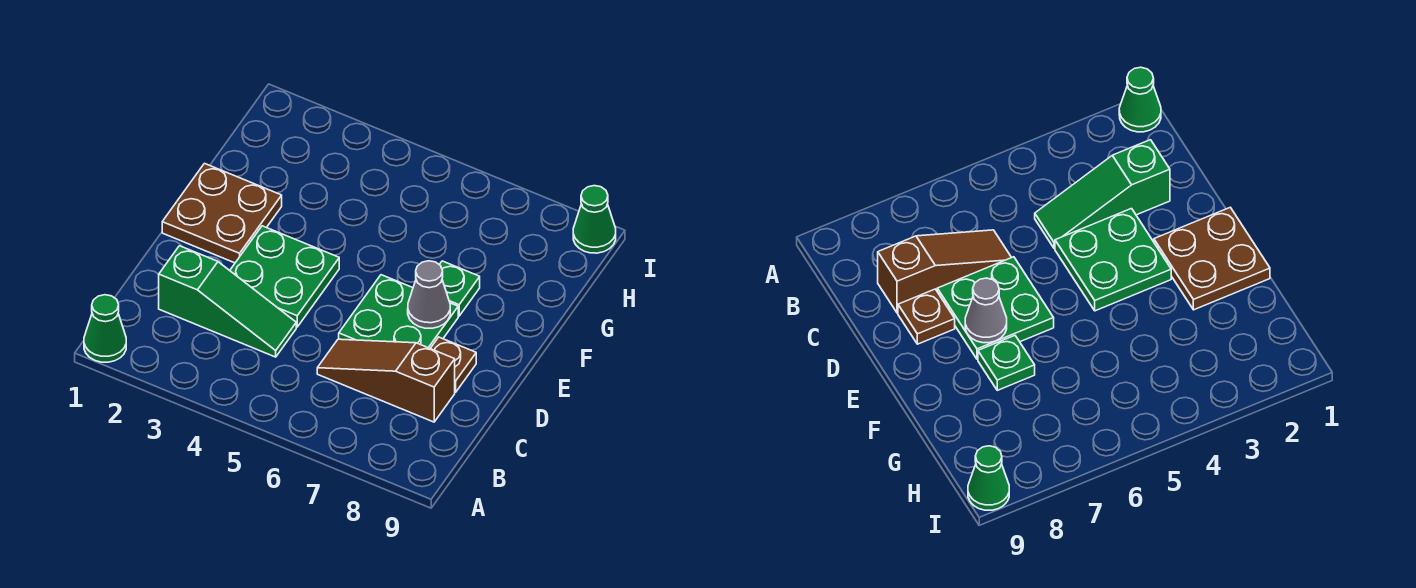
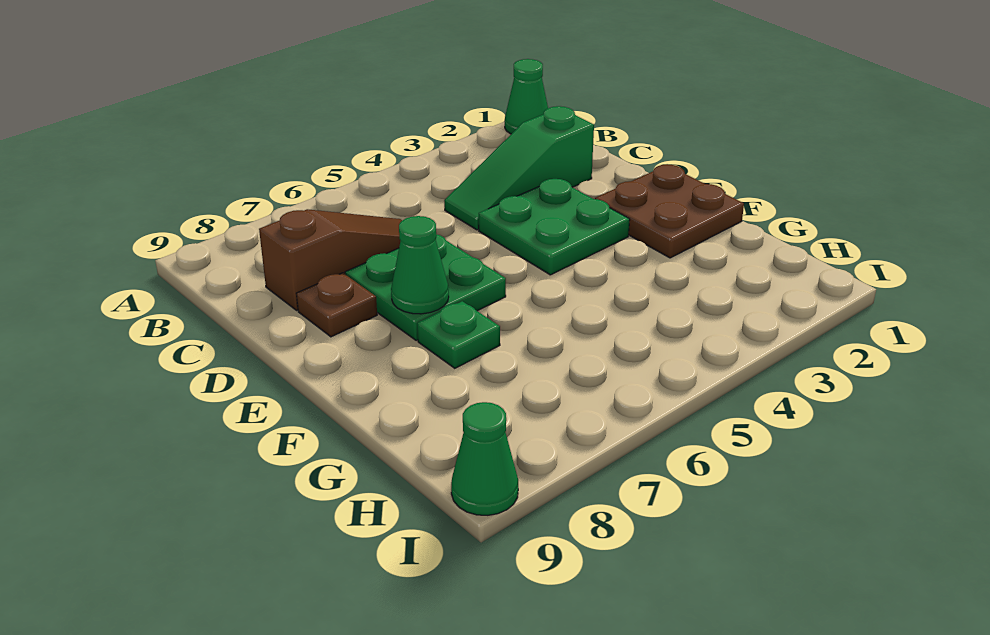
grey 1x1 cone [408,261,450,328] -> green 1x1 cone [391,216,449,314]

